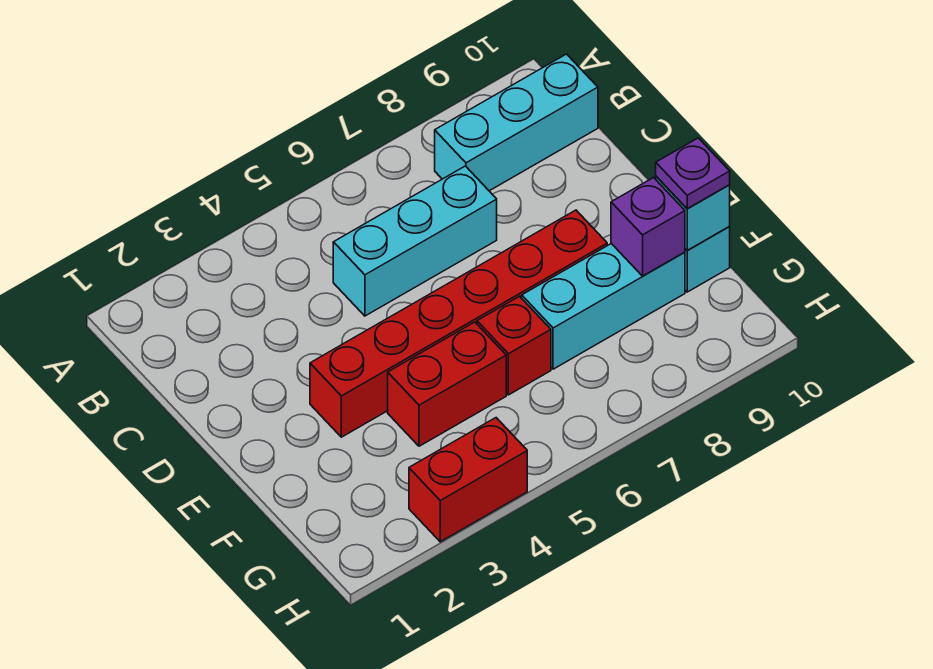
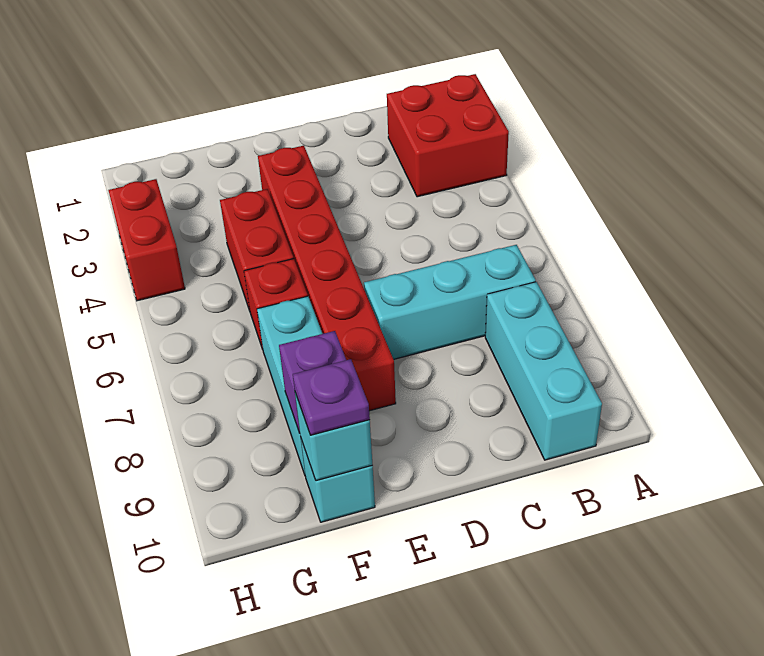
none -> red 2x2 brick [387,74,509,197]
cyan 1x3 brick [333,166,497,316] -> cyan 1x3 brick turned to [364,245,536,359]

